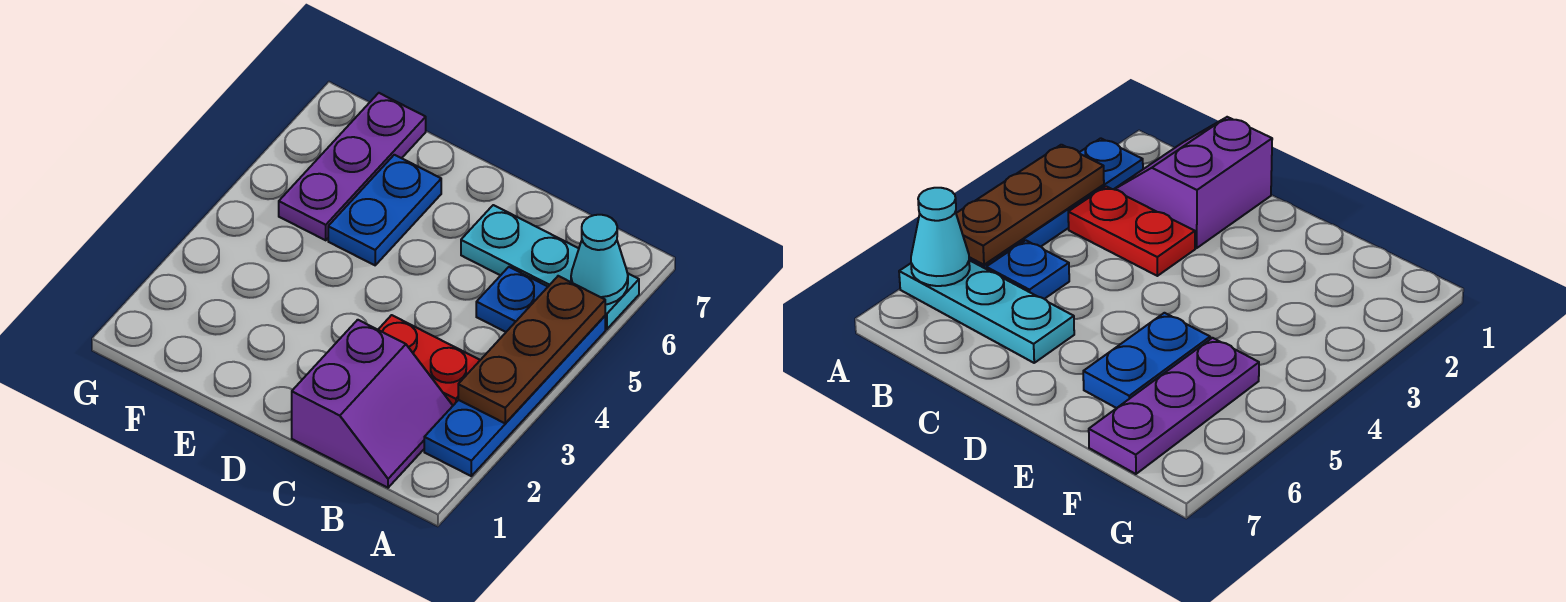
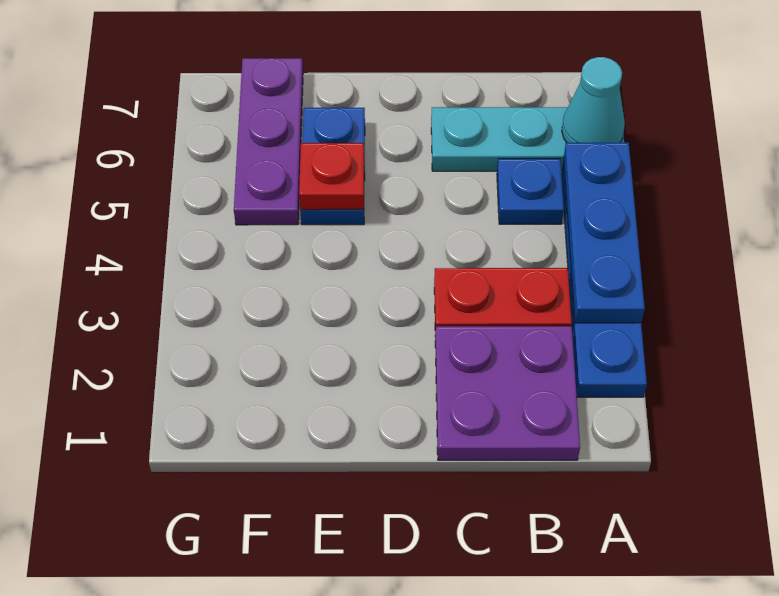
brown 1x3 plate [458,276,605,423] -> blue 1x3 plate [564,143,645,323]
purple 2x2 slope [292,320,453,488] -> purple 2x2 plate [435,326,580,460]
none -> red 1x1 plate [299,143,364,210]

